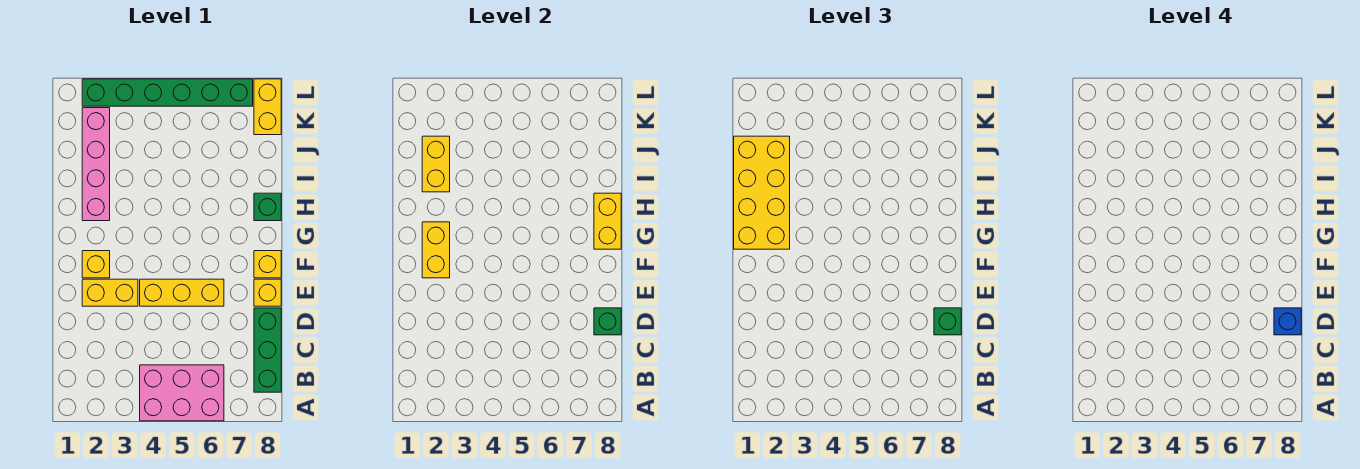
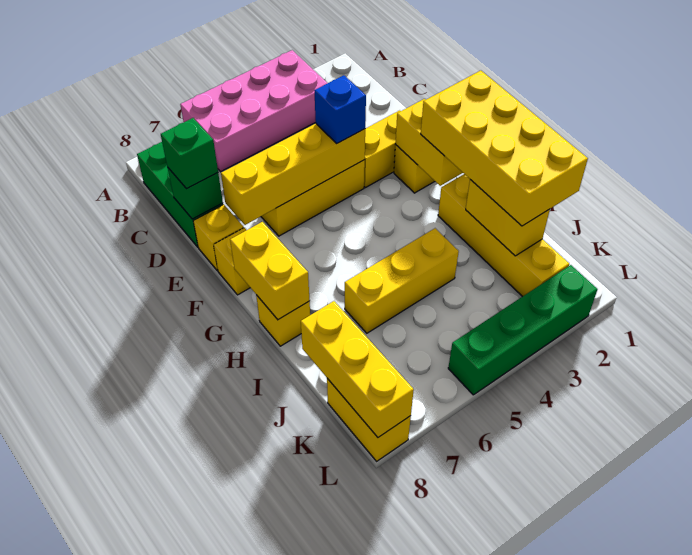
pink 2x3 brick [140,365,224,421] -> pink 2x4 brick [180,50,327,172]
blue 1x1 brick [1274,308,1301,335] -> blue 1x1 brick moved to [314,75,366,143]
none -> yellow 1x4 brick [221,124,365,225]
pink 1x4 brick [82,108,110,221] -> yellow 1x4 brick [438,174,569,297]
green 1x1 brick [254,193,281,221] -> yellow 1x1 brick [256,295,310,346]
none -> yellow 1x3 brick [345,228,459,333]
none -> yellow 1x3 brick [301,301,414,437]
green 1x6 brick [82,79,253,106] -> green 1x4 brick [448,265,597,395]

